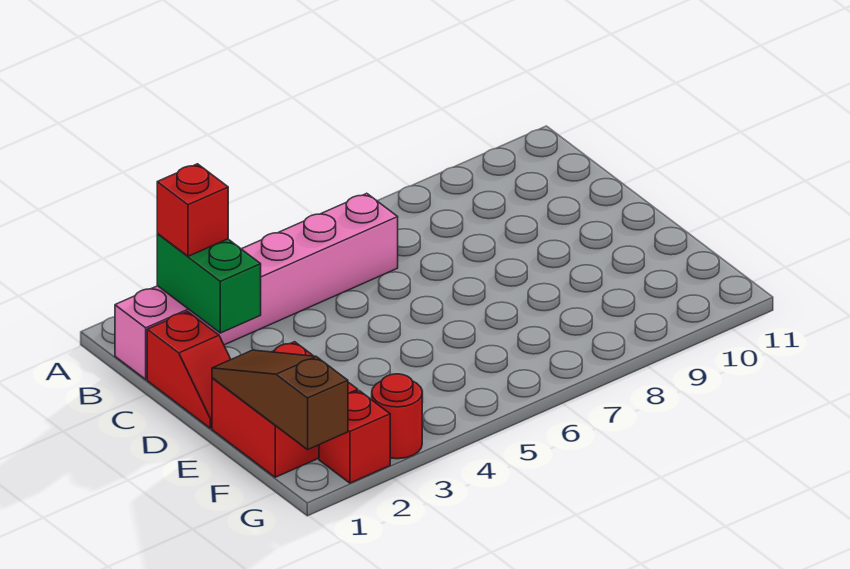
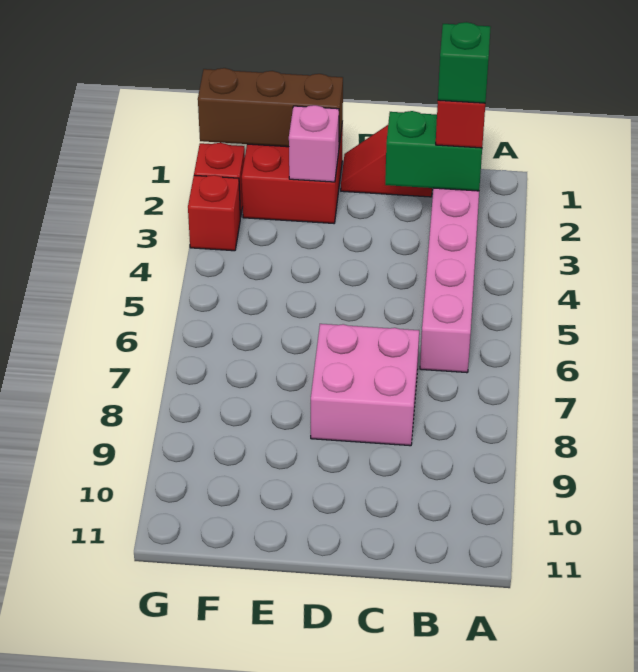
none -> green 1x1 brick [438,22,491,103]
none -> pink 2x2 brick [311,324,419,446]
brown 1x3 slope [212,350,348,450] -> brown 1x3 brick [198,68,343,147]
none -> pink 1x1 brick [289,105,339,182]
red 1x1 round brick [372,374,422,459] -> red 1x1 brick [188,175,240,251]

